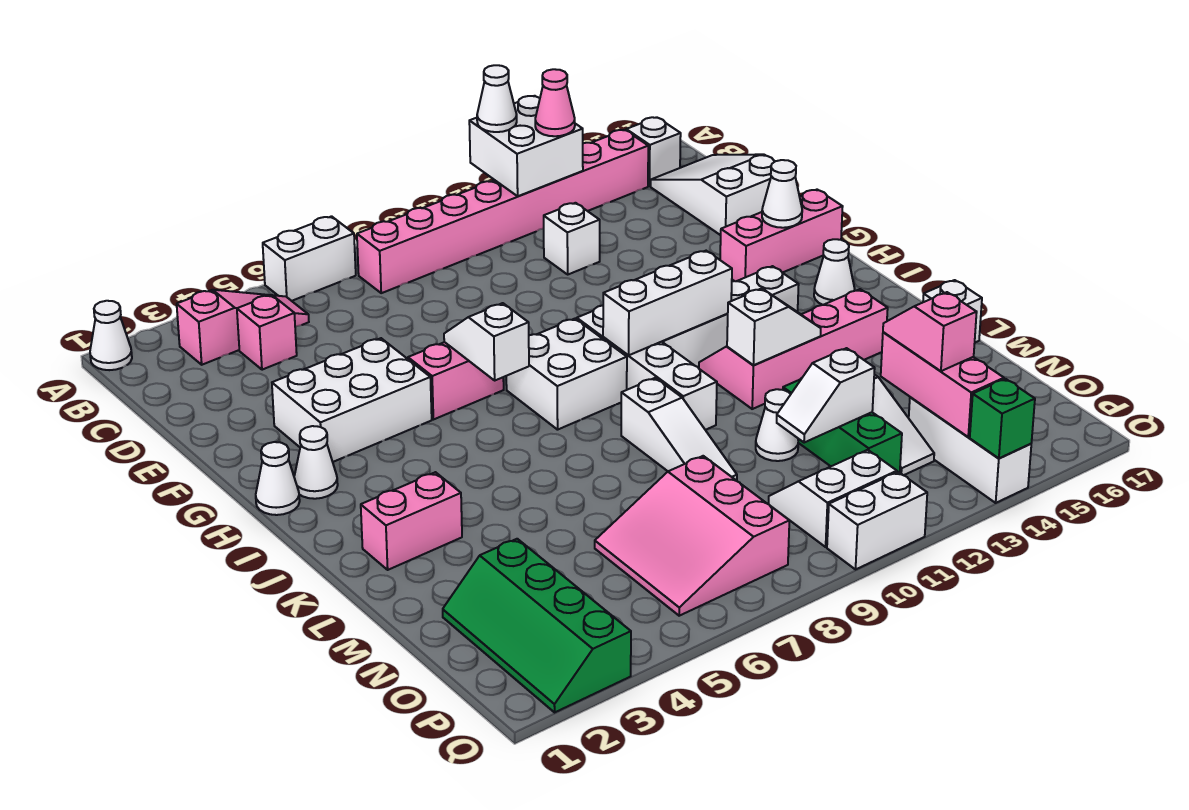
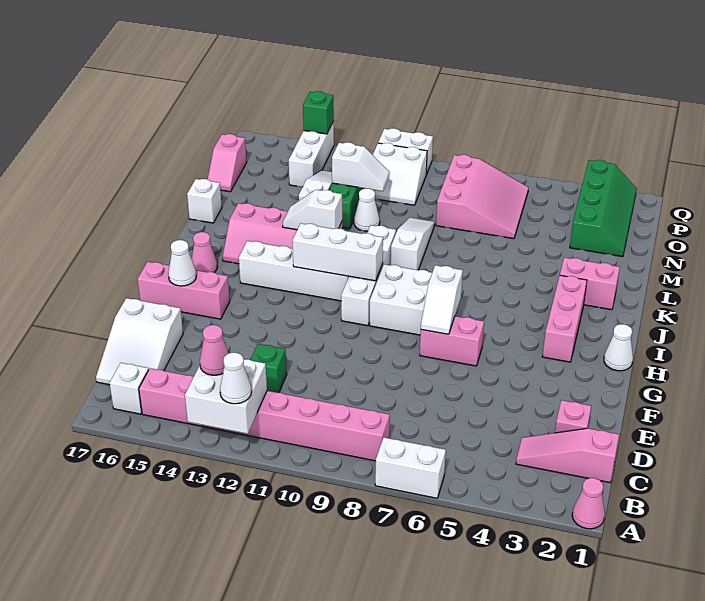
white 1x1 cone [90,301,132,370] -> pink 1x1 cone [572,478,605,529]
pink 1x3 slope [177,290,309,365] -> pink 1x3 slope moved to [516,428,619,483]
pink 1x1 brick [237,295,297,370] -> pink 1x1 brick moved to [555,400,591,433]
white 1x1 brick [544,203,600,274] -> green 1x1 brick [250,344,287,393]
white 2x3 brick [272,338,432,462] -> none
white 1x1 cone [294,426,338,499] -> none
white 1x1 cone [814,239,855,305] -> pink 1x1 cone [192,232,217,273]
pink 1x3 brick [881,332,1004,437] -> pink 1x3 brick moved to [543,275,587,362]
pink 1x2 slope [883,292,977,371] -> pink 1x2 slope moved to [208,134,247,192]

